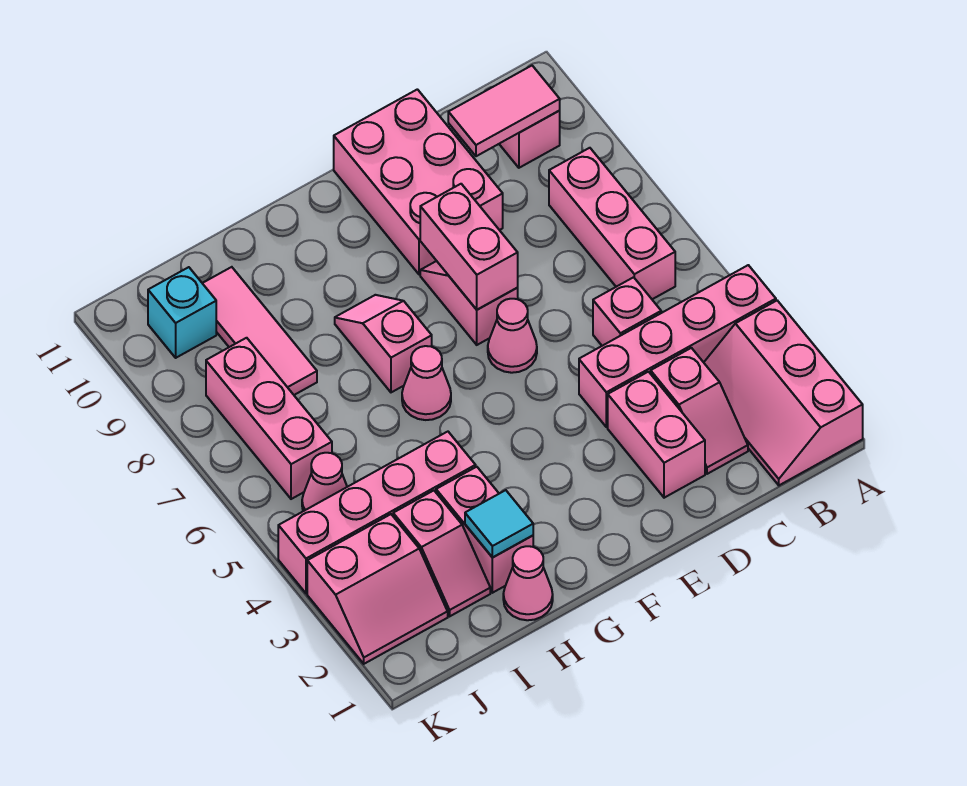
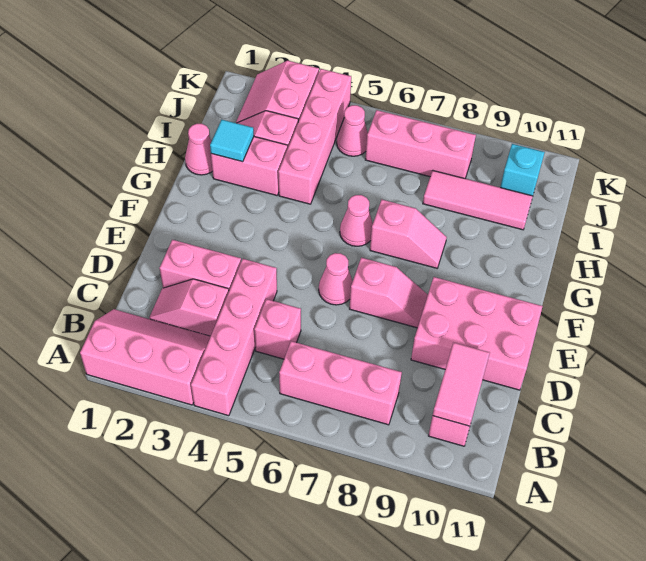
pink 1x2 brick [420,184,518,310] -> none

